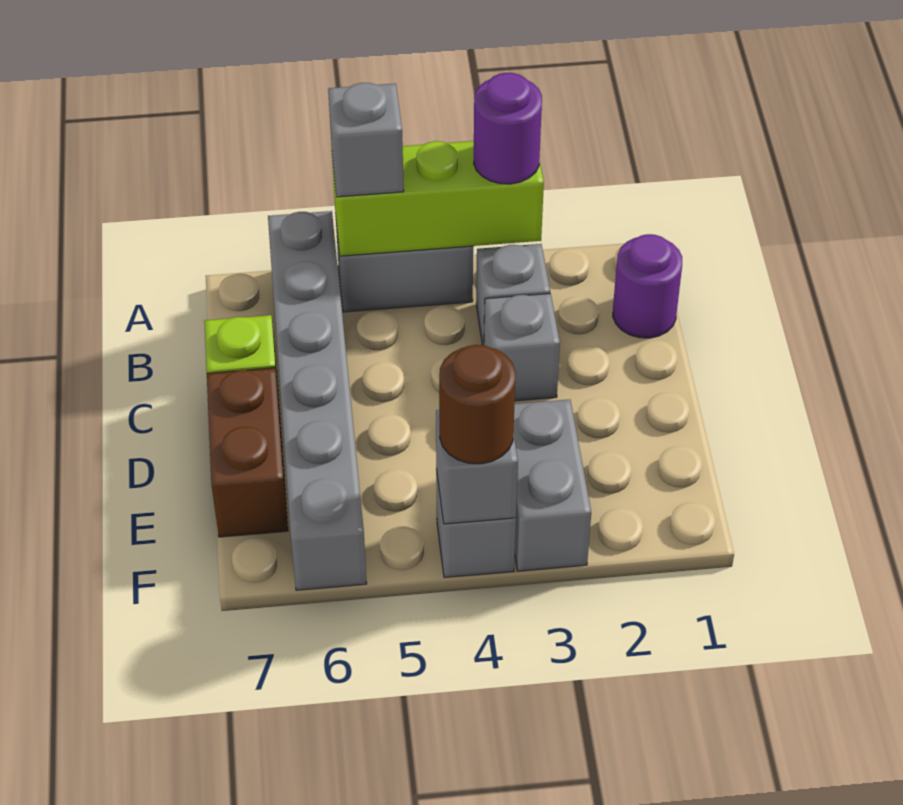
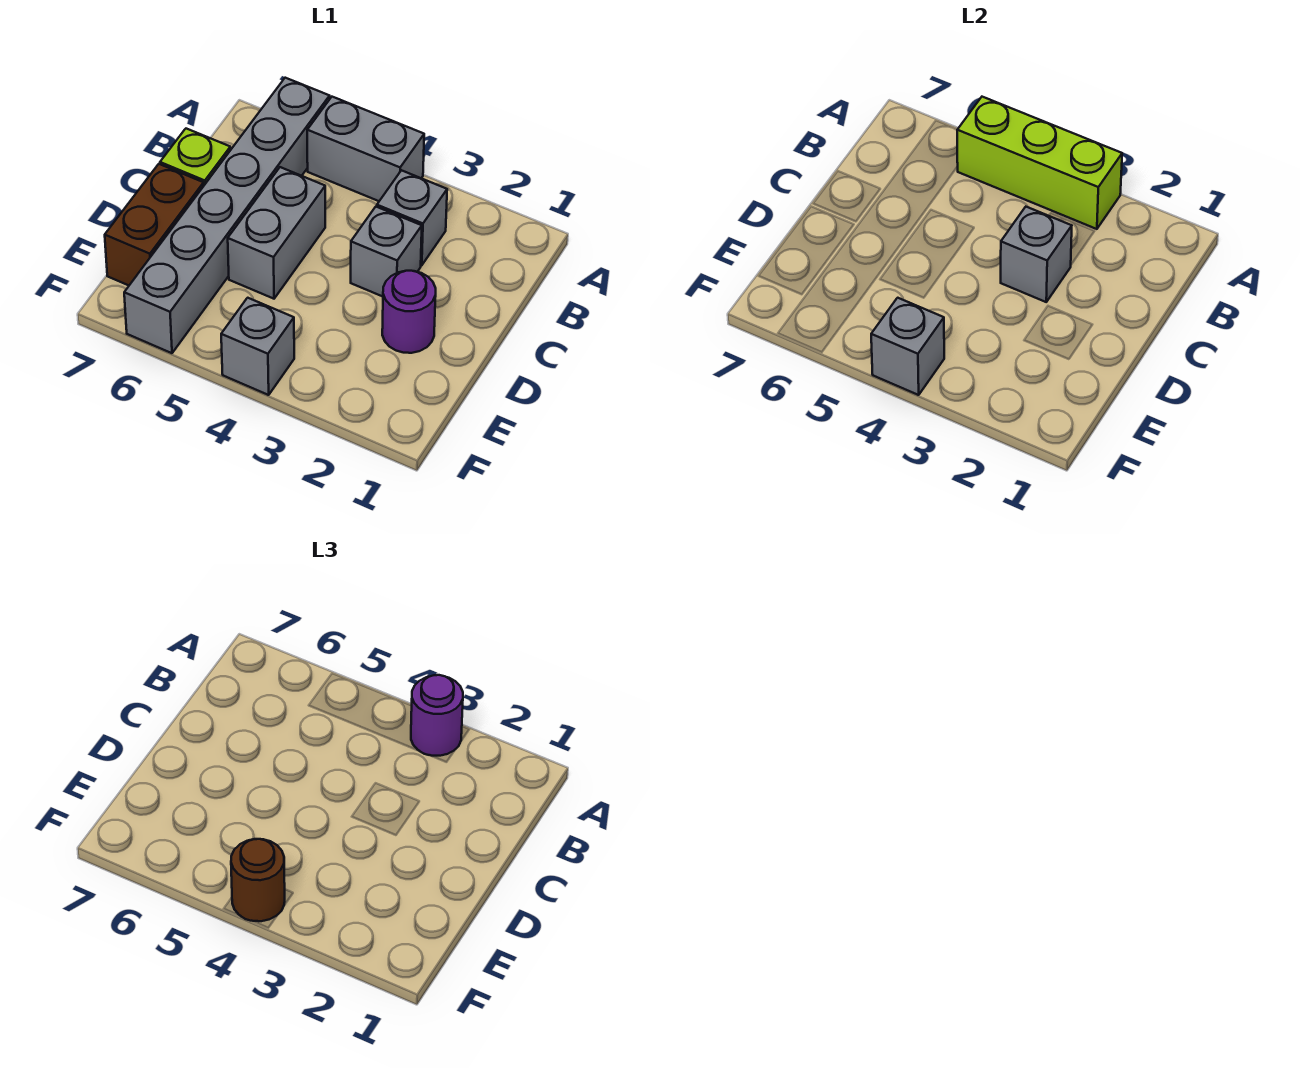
grey 1x1 brick [328,83,404,197] -> grey 1x1 brick moved to [1001,207,1072,302]
purple 1x1 round brick [613,234,682,338] -> purple 1x1 round brick moved to [382,271,436,353]
grey 1x2 brick [513,399,591,571] -> grey 1x2 brick moved to [228,167,325,299]

